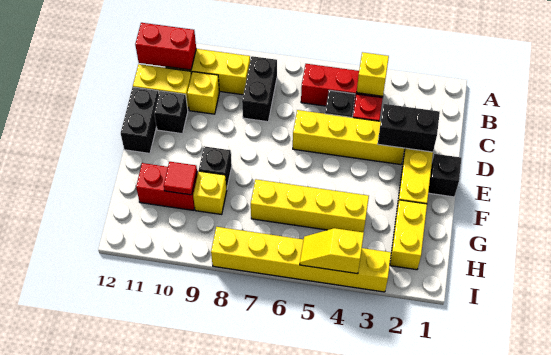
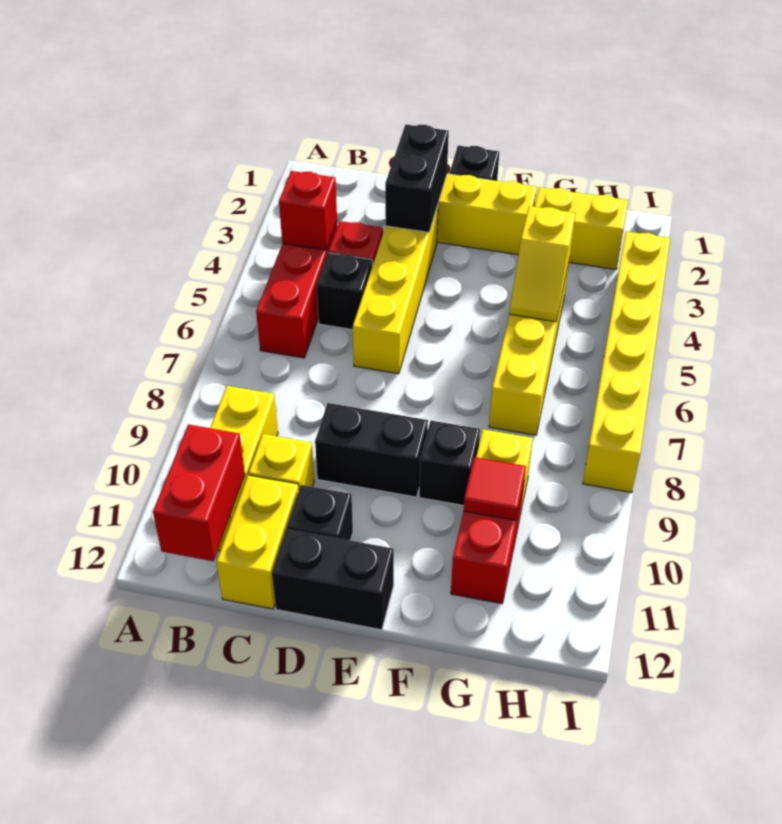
yellow 1x1 brick [357,52,389,96] -> red 1x1 brick [279,171,337,250]
black 1x2 brick [242,56,277,122] -> black 1x2 brick moved to [315,403,428,497]
yellow 1x2 slope [300,228,364,274] -> yellow 1x2 slope moved to [509,206,575,322]

